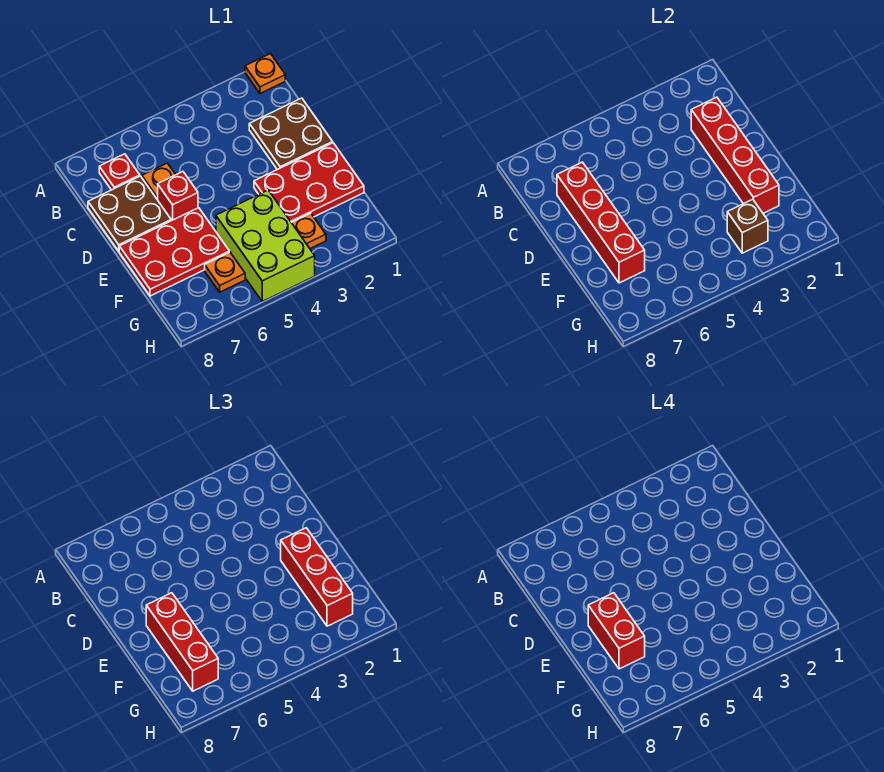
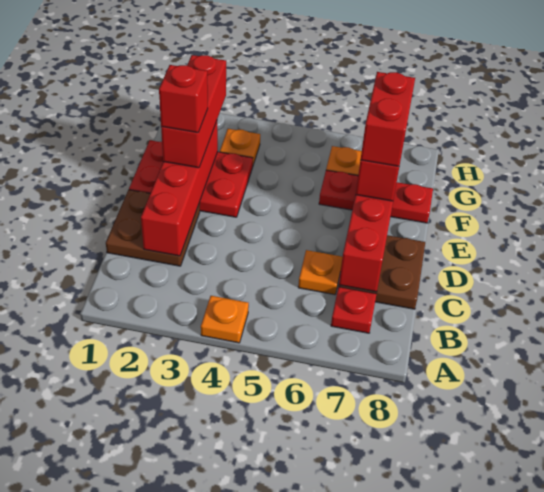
orange 1x1 plate [245,54,285,93] -> orange 1x1 plate moved to [201,296,249,343]
red 1x1 brick [158,172,198,221] -> red 1x1 brick moved to [159,65,208,133]
red 2x3 plate [119,208,229,296] -> red 1x3 plate [319,170,433,223]
lime 2x3 brick [216,190,315,301] -> none
brown 1x1 brick [727,199,768,253] -> none

